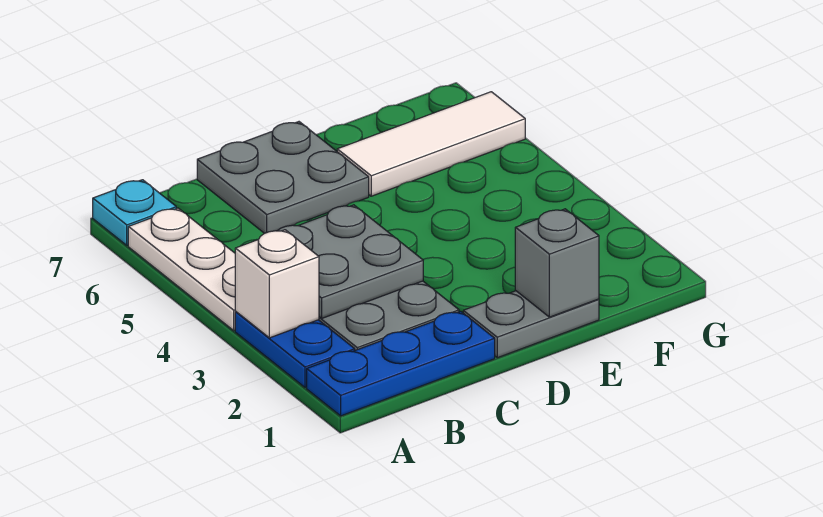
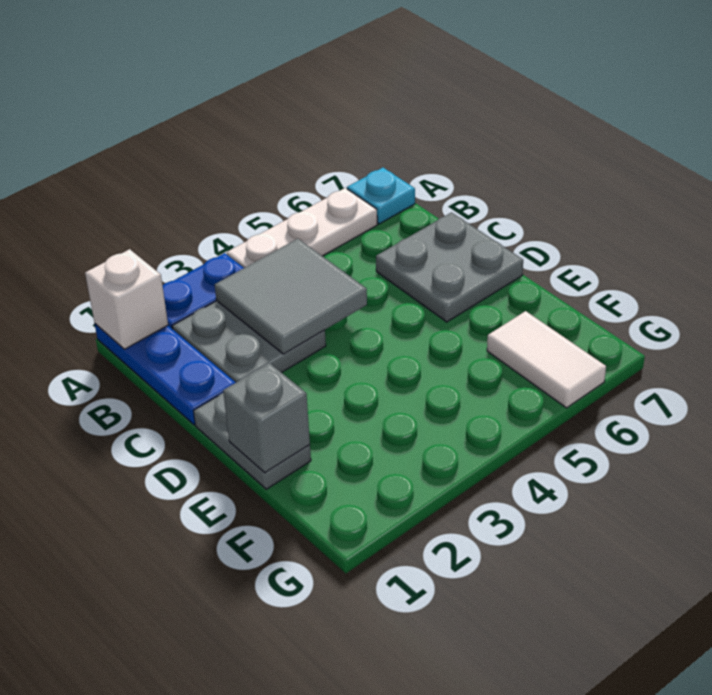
white 1x1 brick [235,230,319,338] -> white 1x1 brick moved to [85,249,168,349]
grey 2x2 plate [278,205,423,318] -> grey 2x2 tile [215,239,367,354]
white 1x3 tile [337,92,525,196] -> white 1x2 tile [487,311,606,408]

